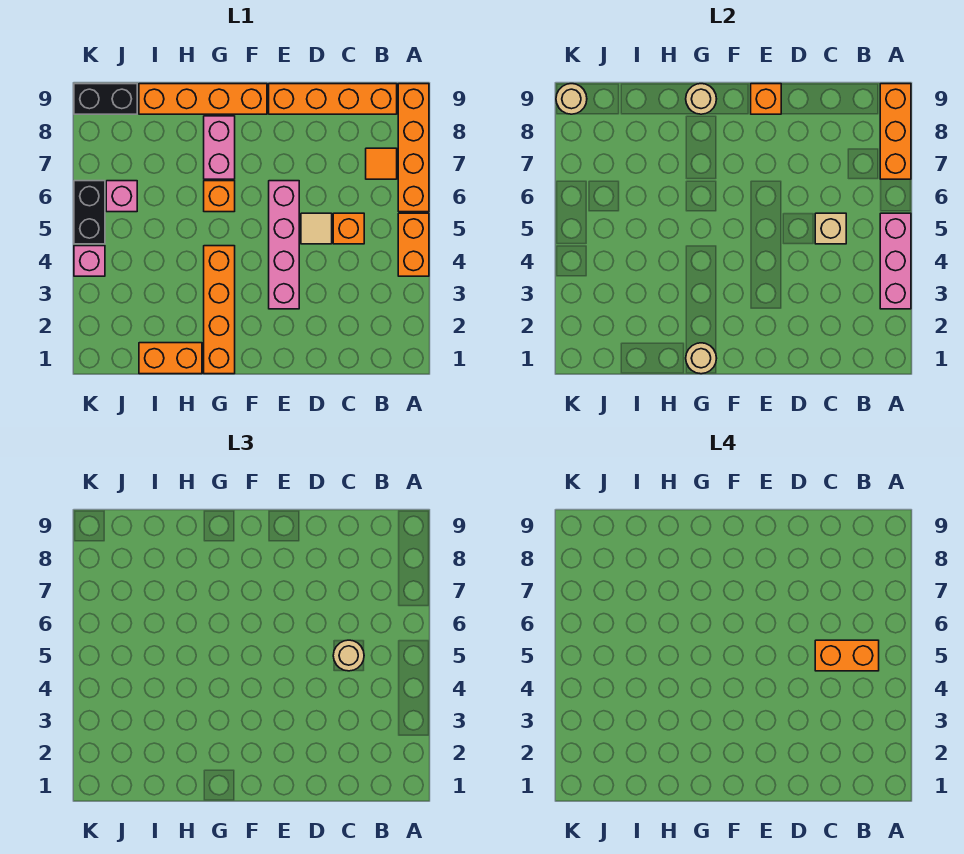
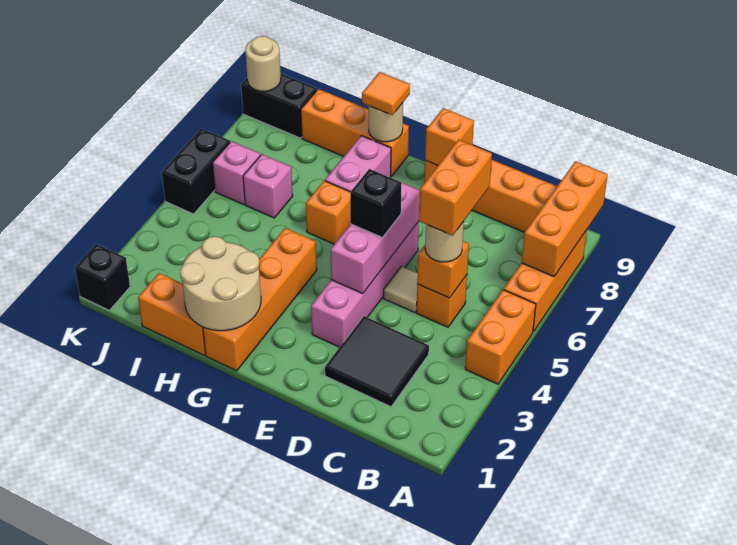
pink 1x3 brick [880,213,911,309] -> pink 1x3 brick moved to [331,183,420,294]
orange 1x4 brick [398,84,429,212] -> orange 1x3 brick [504,230,587,332]
orange 1x2 brick [815,640,879,671] -> orange 1x2 brick turned to [419,140,492,236]
orange 1x1 tile [366,148,397,179] -> orange 1x1 tile moved to [362,72,410,115]
none -> black 2x2 tile [325,316,429,407]
tan 1x1 brick [815,213,846,244] -> orange 1x1 brick [417,241,469,298]
none -> black 1x1 brick [350,169,402,238]
orange 1x4 brick [139,84,267,114] -> orange 1x3 brick [301,89,409,176]
tan 1x1 round brick [686,343,717,374] -> tan 2x2 round brick [180,236,261,331]
none -> black 1x1 brick [75,244,130,310]
pink 1x1 brick [74,246,105,276] -> pink 1x1 brick moved to [243,154,293,218]

